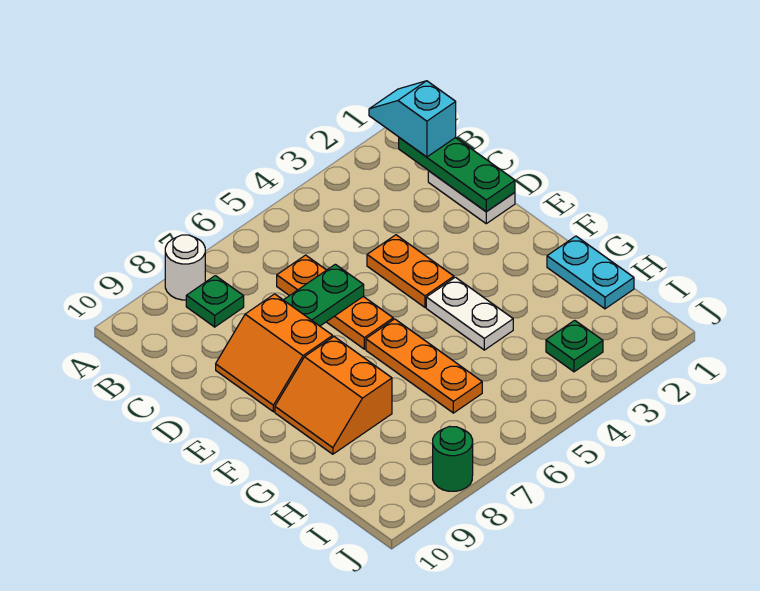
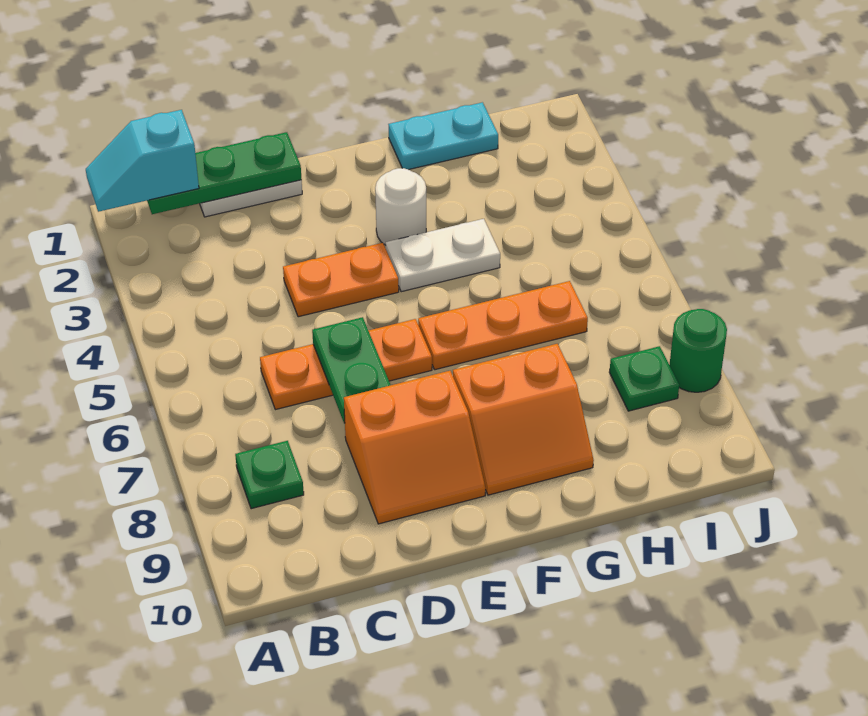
white 1x1 round brick [165,235,205,300] -> white 1x1 round brick moved to [375,168,426,245]
green 1x1 plate [546,320,603,372] -> green 1x1 plate moved to [609,346,679,411]

